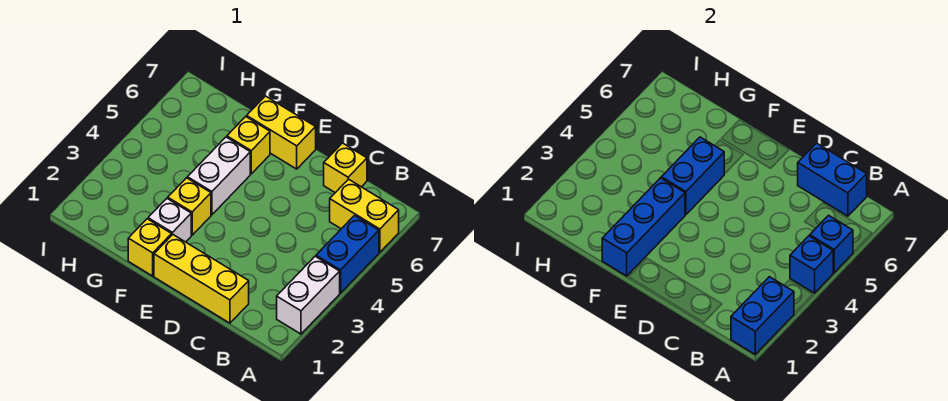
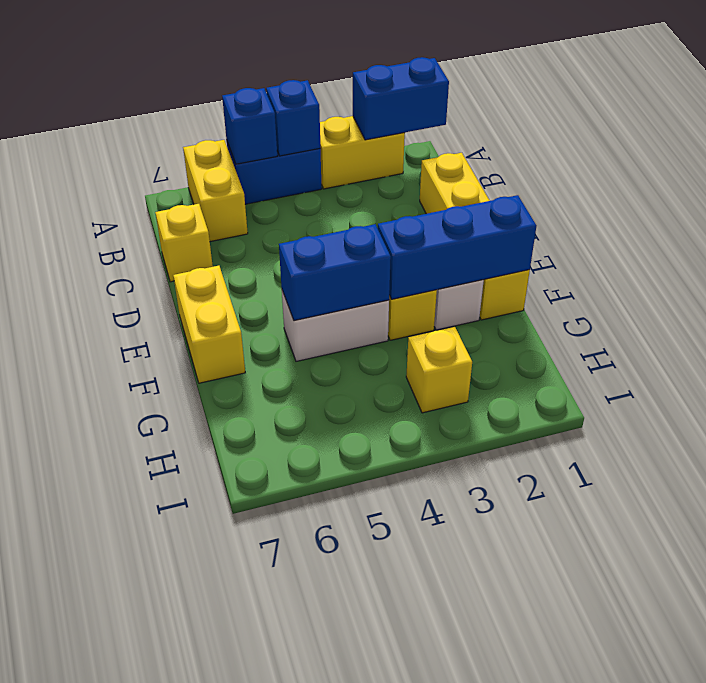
white 1x2 brick [277,256,340,334] -> yellow 1x2 brick [320,116,405,189]
blue 1x2 brick [798,143,867,216] -> none
yellow 1x1 brick [227,117,270,174] -> yellow 1x1 brick moved to [406,327,472,413]

